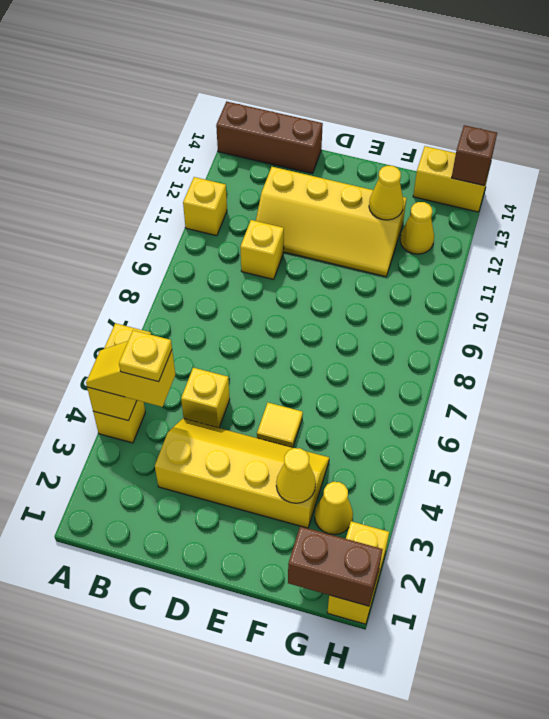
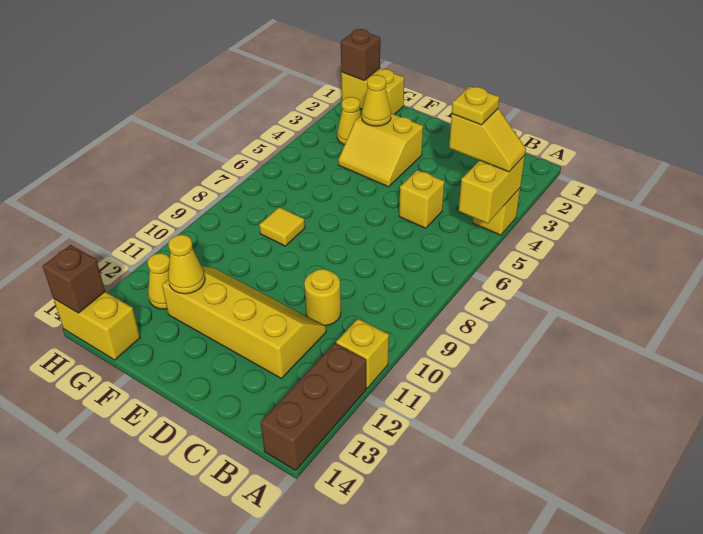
brown 1x3 brick [216,101,323,174] -> brown 1x3 brick turned to [261,343,366,470]
yellow 2x4 slope [155,418,329,528] -> yellow 2x2 slope [338,113,423,187]
yellow 1x1 brick [240,220,284,279] -> yellow 1x1 round brick [304,269,341,326]
yellow 1x1 tile [257,403,303,448] -> yellow 1x1 tile moved to [259,207,305,246]
brown 1x2 brick [288,526,383,606] -> brown 1x1 brick [341,29,380,81]
yellow 1x2 brick [327,521,389,624] -> yellow 1x2 brick turned to [341,68,404,114]

